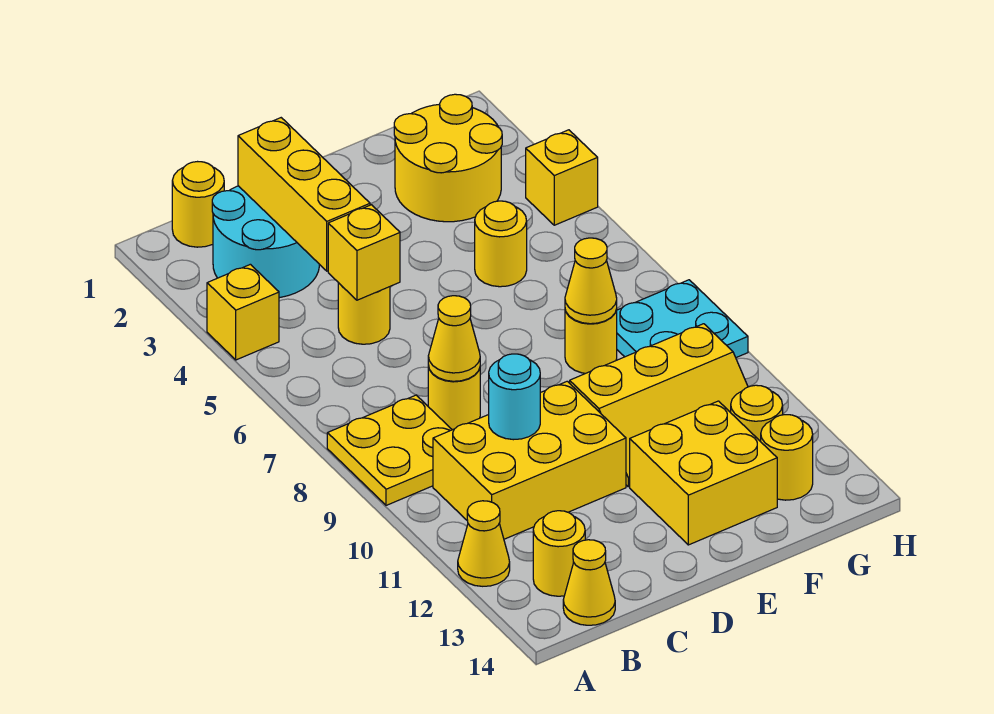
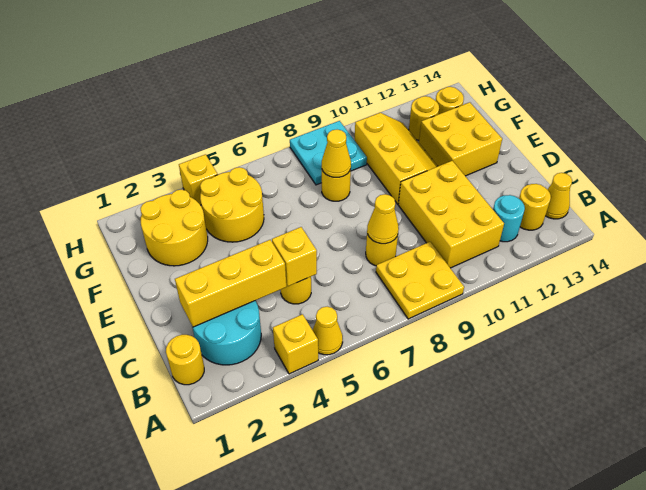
yellow 1x1 cone [458,501,510,586] -> yellow 1x1 cone moved to [313,307,343,355]
cyan 1x1 round brick [489,354,540,440] -> cyan 1x1 round brick moved to [493,195,525,242]
yellow 1x1 round brick [475,201,527,287] -> yellow 2x2 round brick [200,167,264,242]

